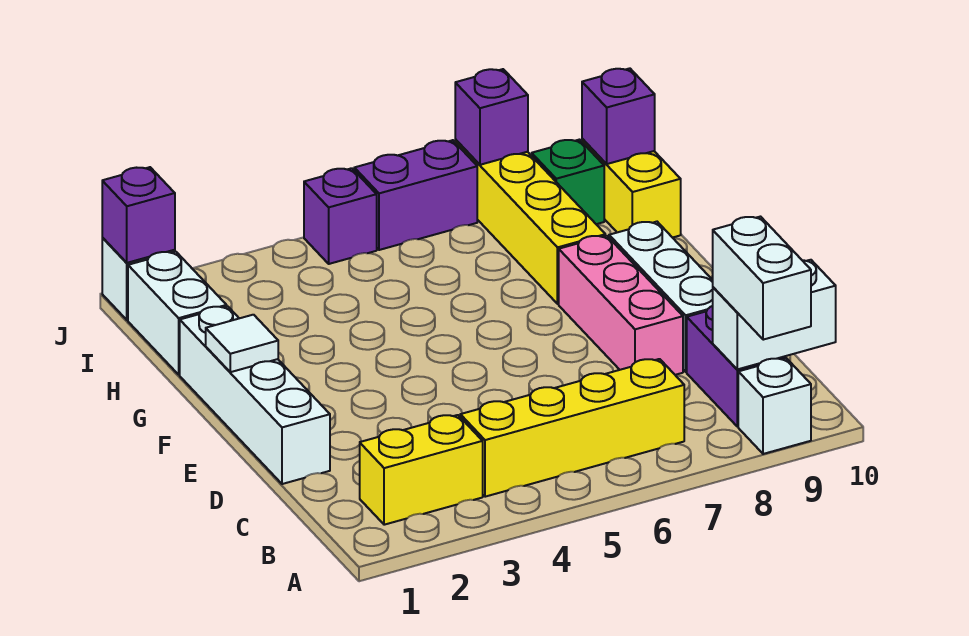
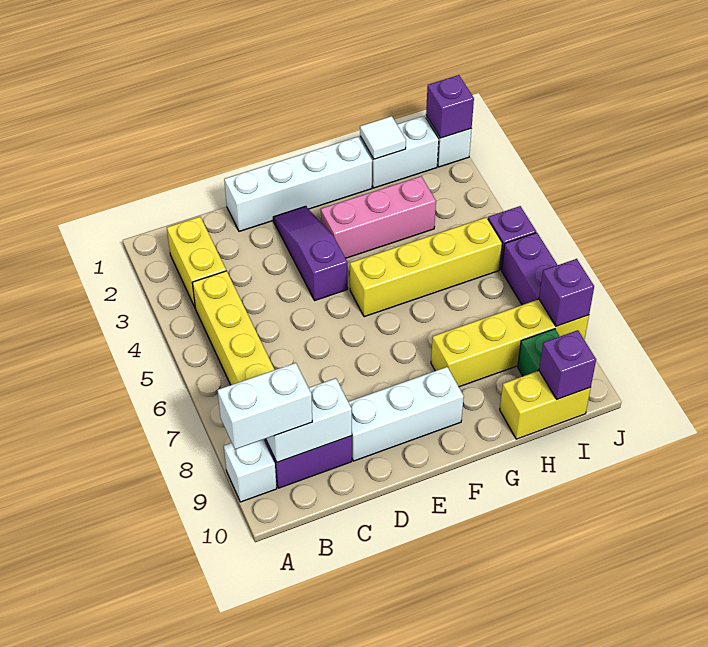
white 1x2 brick [713,260,836,369] -> white 1x2 brick turned to [266,378,352,462]
pink 1x3 brick [559,236,683,375] -> pink 1x3 brick moved to [321,176,436,258]
none -> purple 1x3 slope [274,206,348,300]
white 1x1 tile [206,315,278,372] -> white 1x1 tile moved to [360,116,406,159]
none -> yellow 1x4 brick [350,217,502,317]

